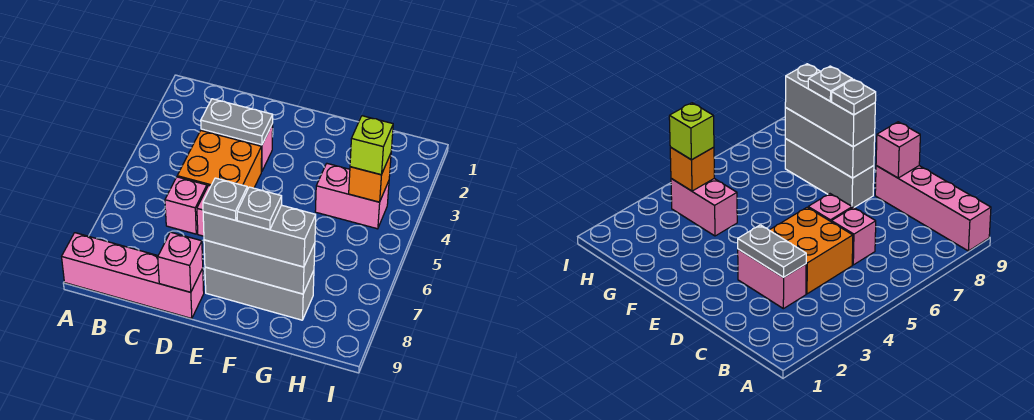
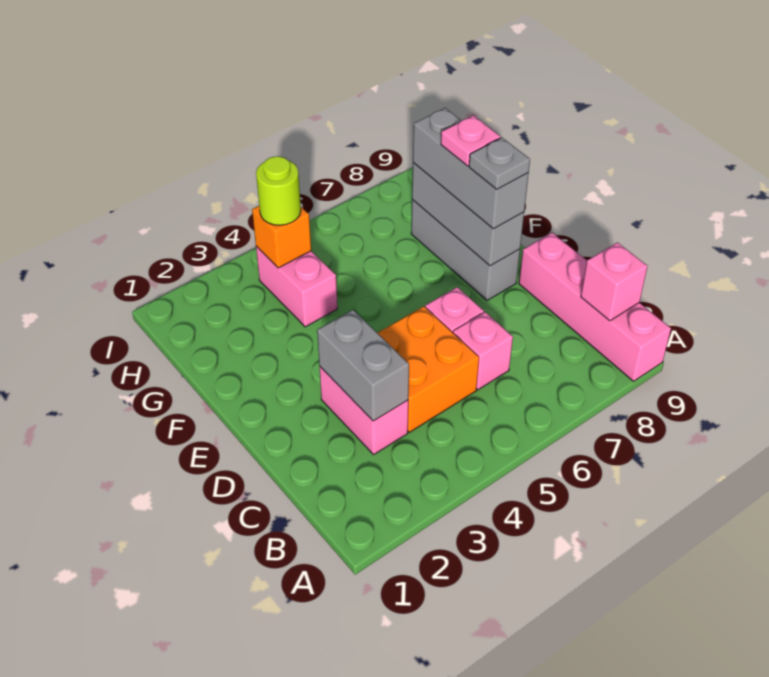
grey 1x2 plate [201,99,273,145] -> grey 1x2 brick [317,310,409,421]
pink 1x1 brick [158,232,203,292] -> pink 1x1 brick moved to [581,242,647,321]
grey 1x1 plate [237,187,282,230] -> pink 1x1 plate [441,115,501,166]
lime 1x1 brick [350,116,393,175] -> lime 1x1 round brick [256,156,301,225]

